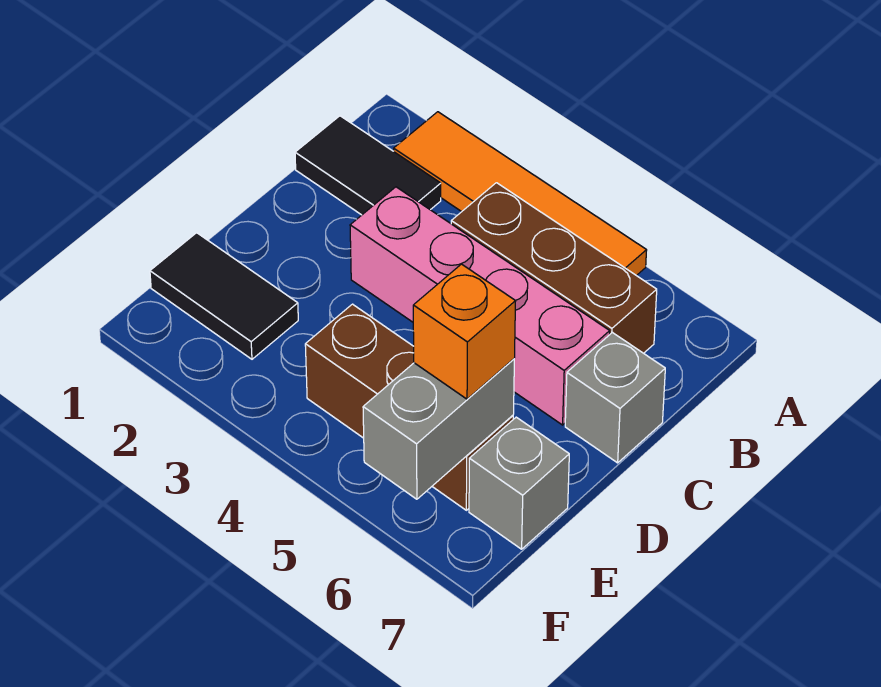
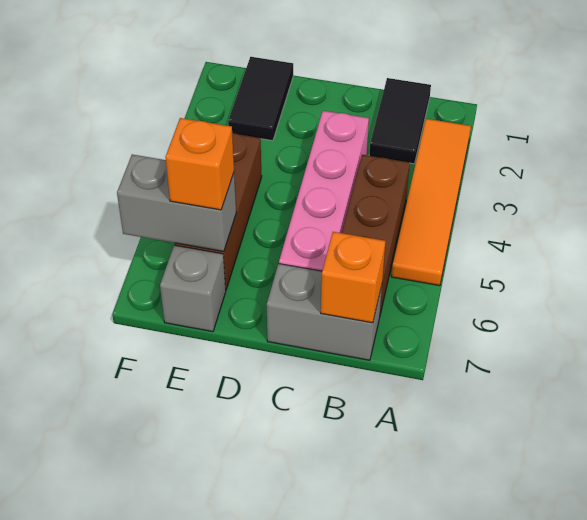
none -> orange 1x1 brick [321,232,386,323]
grey 1x1 brick [565,333,665,463] -> grey 1x2 brick [267,264,382,360]

